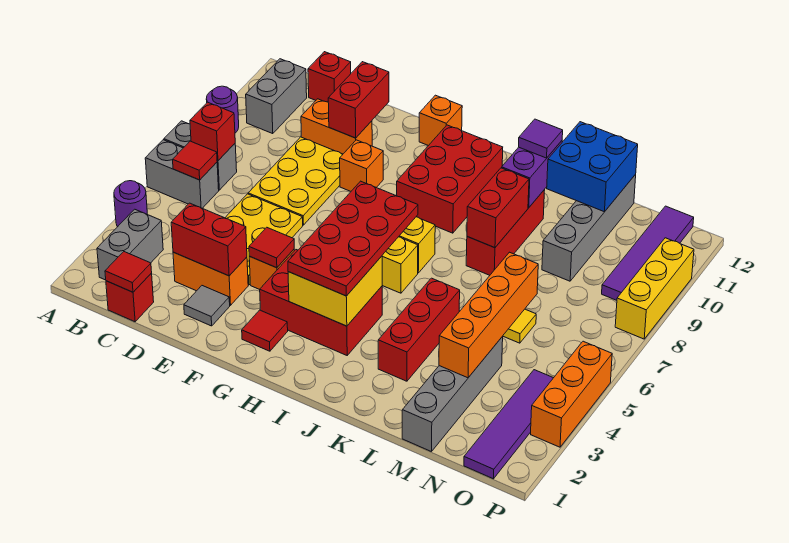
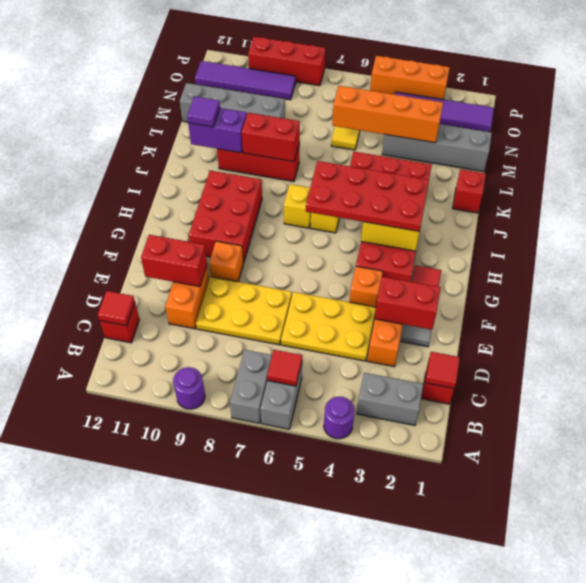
red 1x1 brick [190,102,235,161] -> red 1x1 brick moved to [453,169,486,213]
grey 1x2 brick [246,59,307,134] -> none
red 1x2 brick [171,203,247,276] -> red 1x2 brick turned to [375,277,441,330]
red 1x1 tile [249,227,294,268] -> red 1x1 tile moved to [98,291,135,326]
orange 1x1 brick [419,95,462,146] -> none
red 2x3 brick [397,125,503,233] -> red 2x3 brick turned to [189,171,262,263]
blue 2x2 brick [546,122,638,212] -> none
yellow 1x3 brick [615,238,694,339] -> red 1x3 brick [248,37,325,86]

